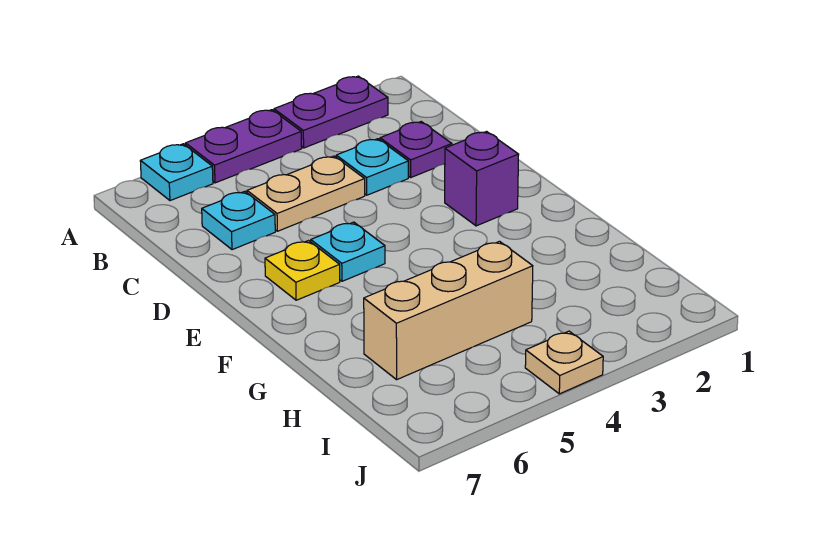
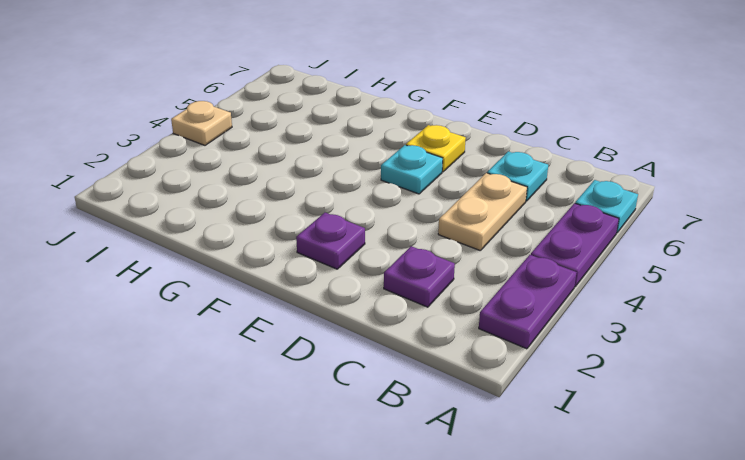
cyan 1x1 plate [336,139,408,195] -> none
purple 1x1 brick [445,132,519,226] -> purple 1x1 plate [296,213,365,269]
tan 1x3 brick [364,241,533,380] -> none

